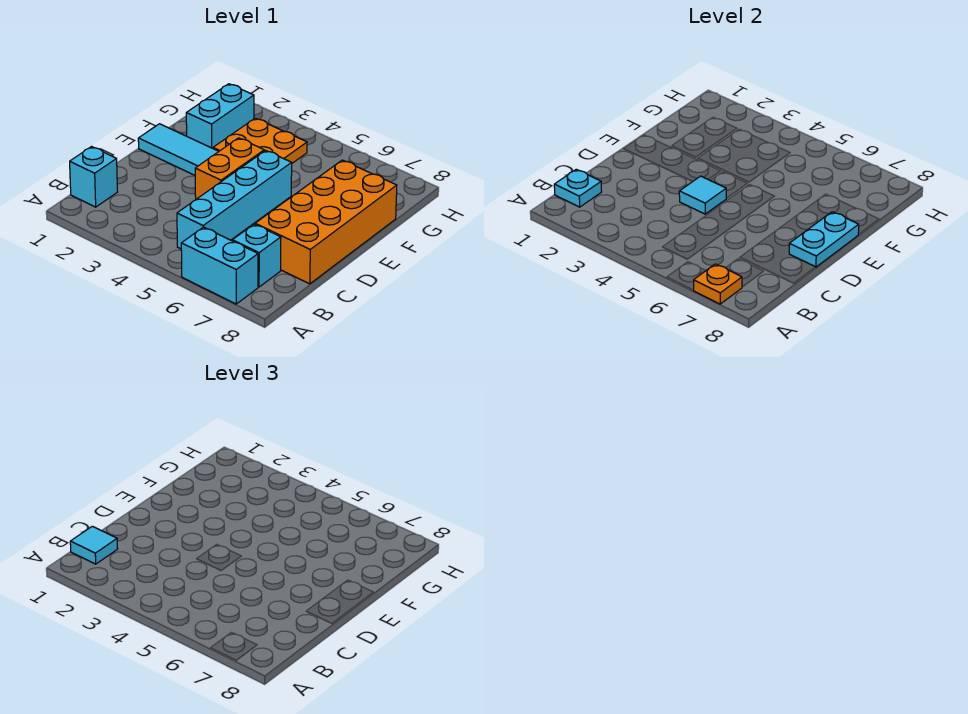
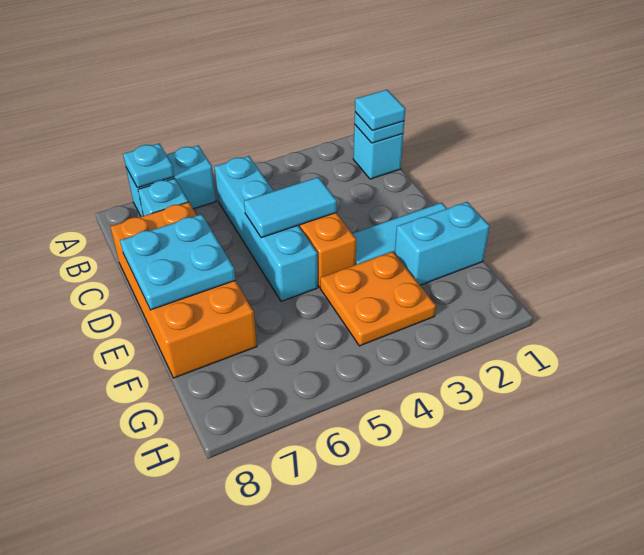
orange 1x1 plate [693,264,742,304] -> cyan 1x1 plate [123,143,174,188]
cyan 1x1 tile [679,176,726,214] -> cyan 1x2 tile [244,177,337,238]
cyan 1x2 plate [789,212,859,267] -> cyan 2x2 plate [120,214,235,310]
cyan 1x2 brick [186,84,254,148] -> cyan 1x2 brick turned to [395,202,490,285]

